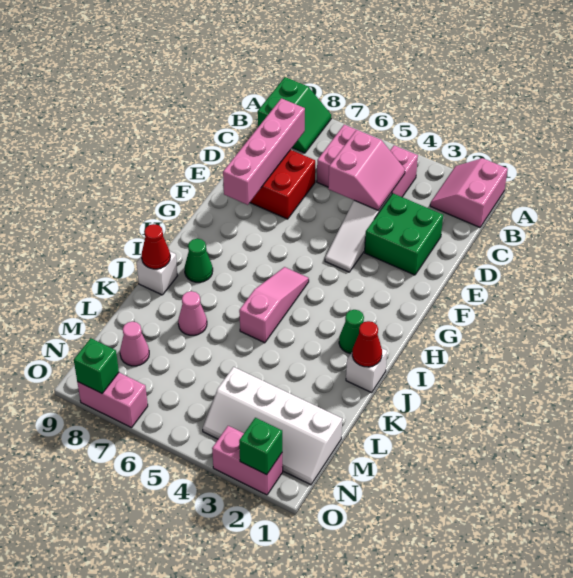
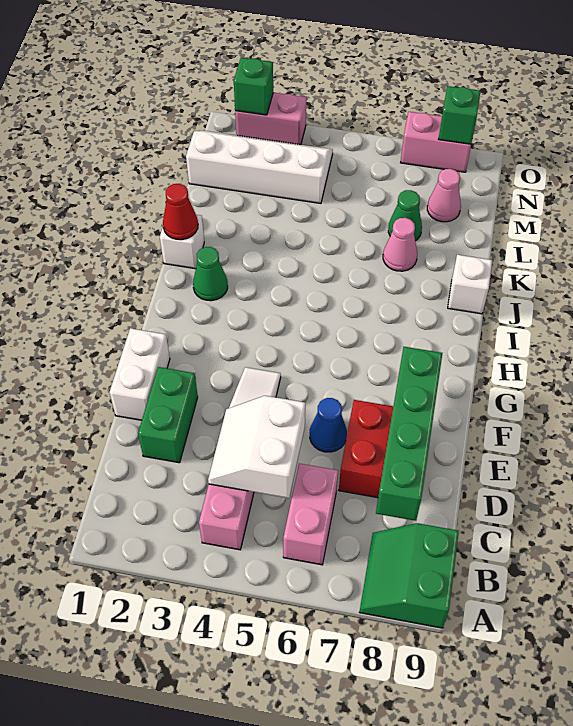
pink 2x2 slope [430,158,508,227] -> none
pink 2x2 slope [328,130,405,210] -> white 2x2 slope [208,396,305,498]
pink 1x4 brick [223,98,305,205] -> green 1x4 brick [376,347,442,521]
green 2x2 brick [365,193,443,275] -> green 1x2 brick [138,367,198,463]
none -> white 1x2 brick [110,328,170,420]
none -> blue 1x1 cone [310,398,347,452]
pink 1x3 slope [239,267,309,343] -> none
green 1x1 cone [185,239,213,282] -> green 1x1 cone moved to [388,190,422,241]
red 1x1 cone [141,224,170,269] -> none

